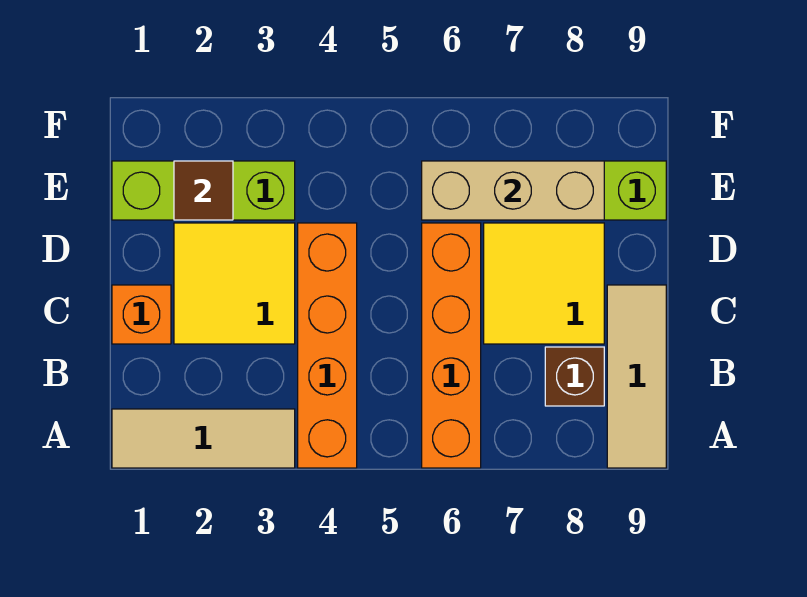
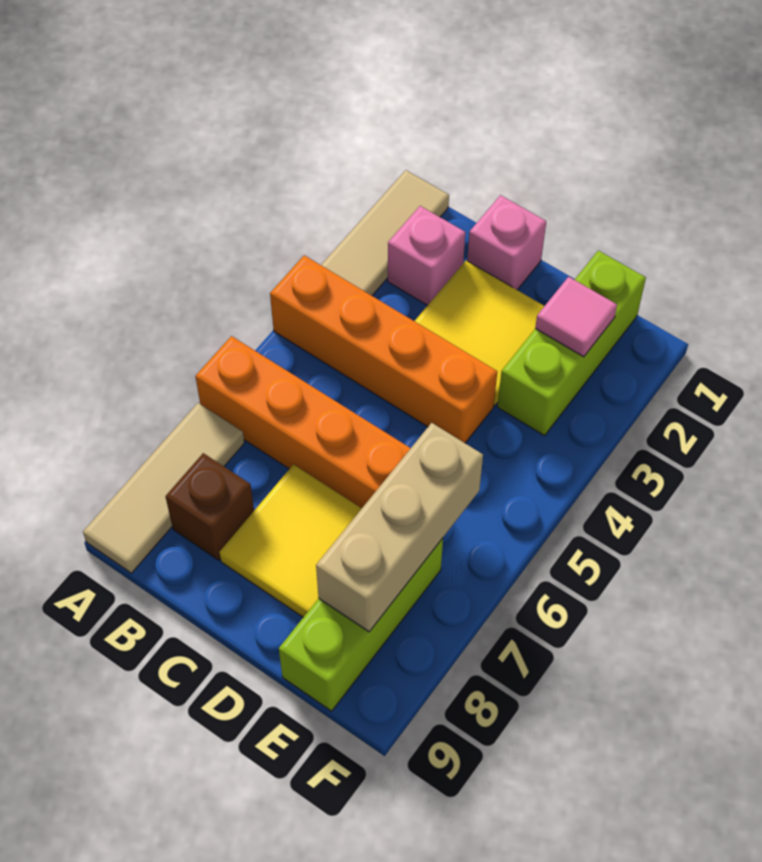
tan 1x3 tile [607,285,666,468] -> tan 1x3 tile turned to [83,403,244,573]
none -> pink 1x1 brick [388,206,466,305]
orange 1x1 brick [112,285,171,344] -> pink 1x1 brick [467,195,546,290]
brown 1x1 tile [174,161,233,220] -> pink 1x1 tile [535,277,617,357]

